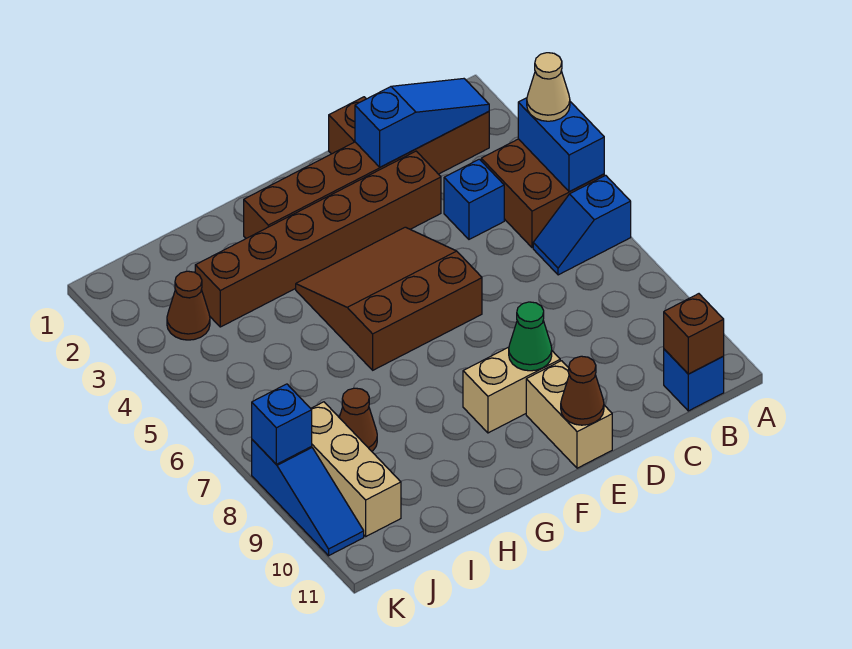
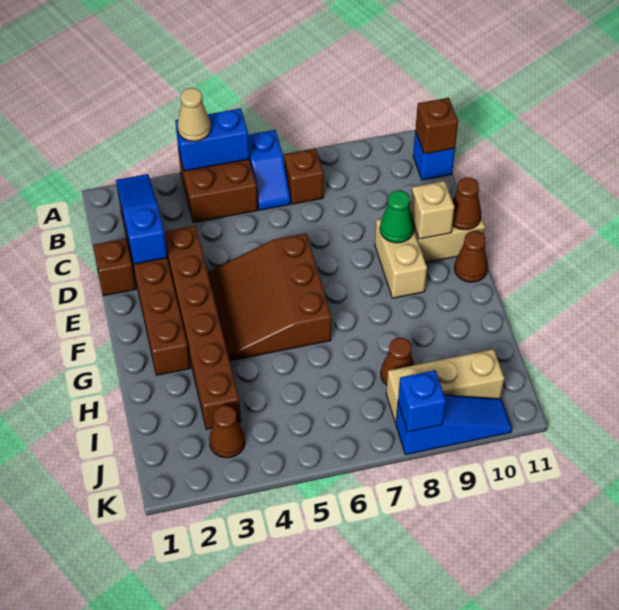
none -> brown 1x1 brick [285,149,324,204]
blue 1x1 brick [444,159,504,239] -> none
none -> tan 1x1 brick [410,181,454,239]
none -> brown 1x1 cone [454,231,488,282]

